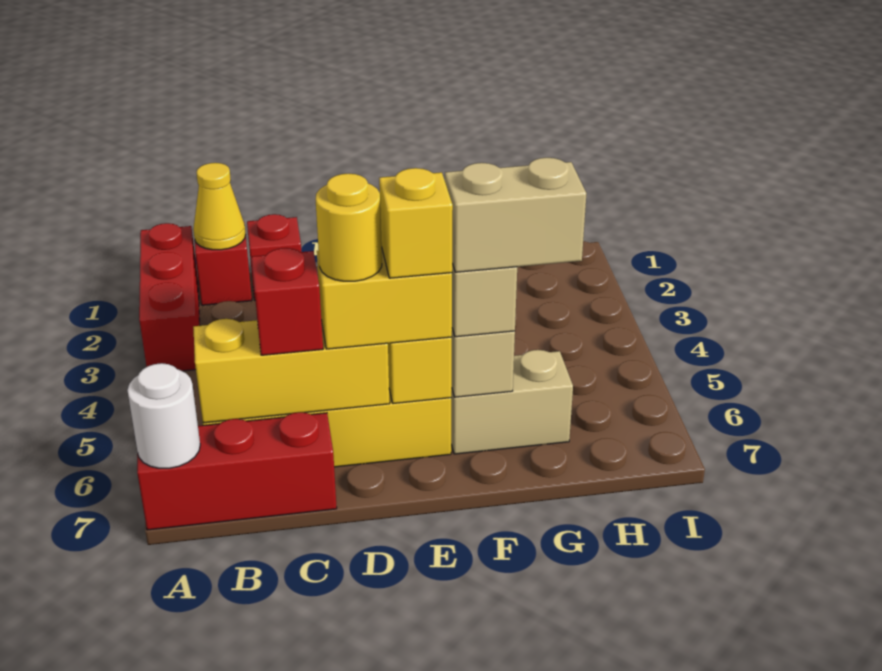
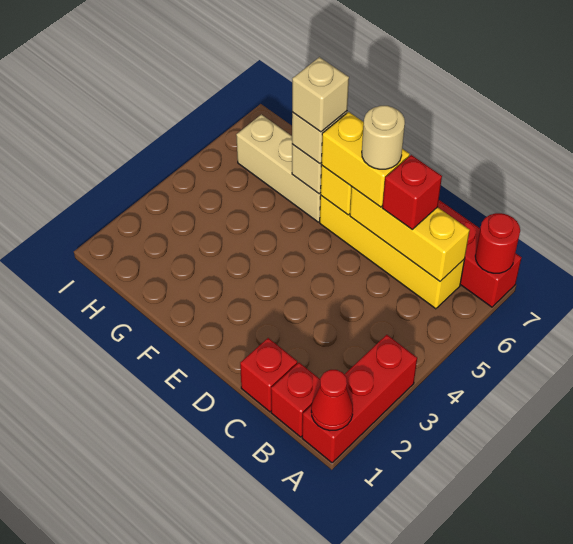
none -> red 1x1 cone [311,370,353,430]
white 1x1 round brick [127,363,200,468] -> red 1x1 round brick [475,213,520,273]
yellow 1x1 cone [193,163,246,250] -> none
yellow 1x1 round brick [316,173,382,281] -> tan 1x1 round brick [362,106,405,169]
yellow 1x1 brick [379,168,453,278] -> none
tan 1x2 brick [451,350,573,454] -> tan 1x3 brick [236,114,321,222]
tan 1x2 brick [445,158,586,272] -> tan 1x1 brick [292,57,349,132]

